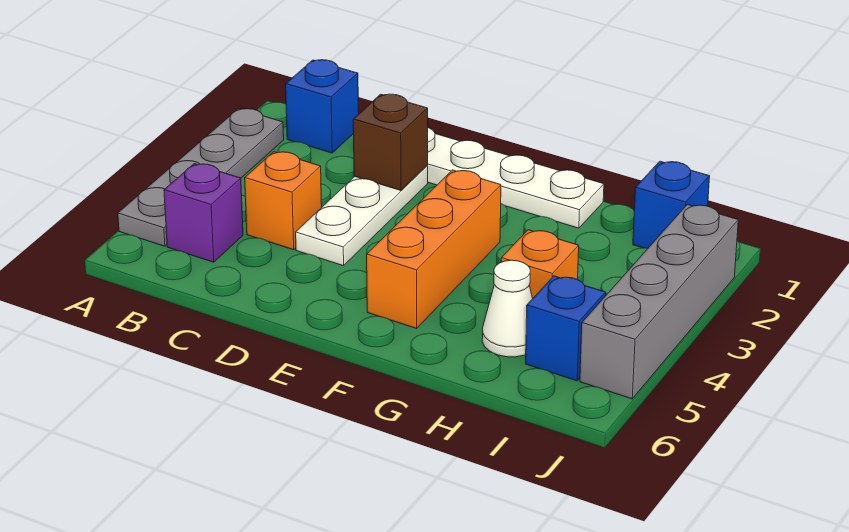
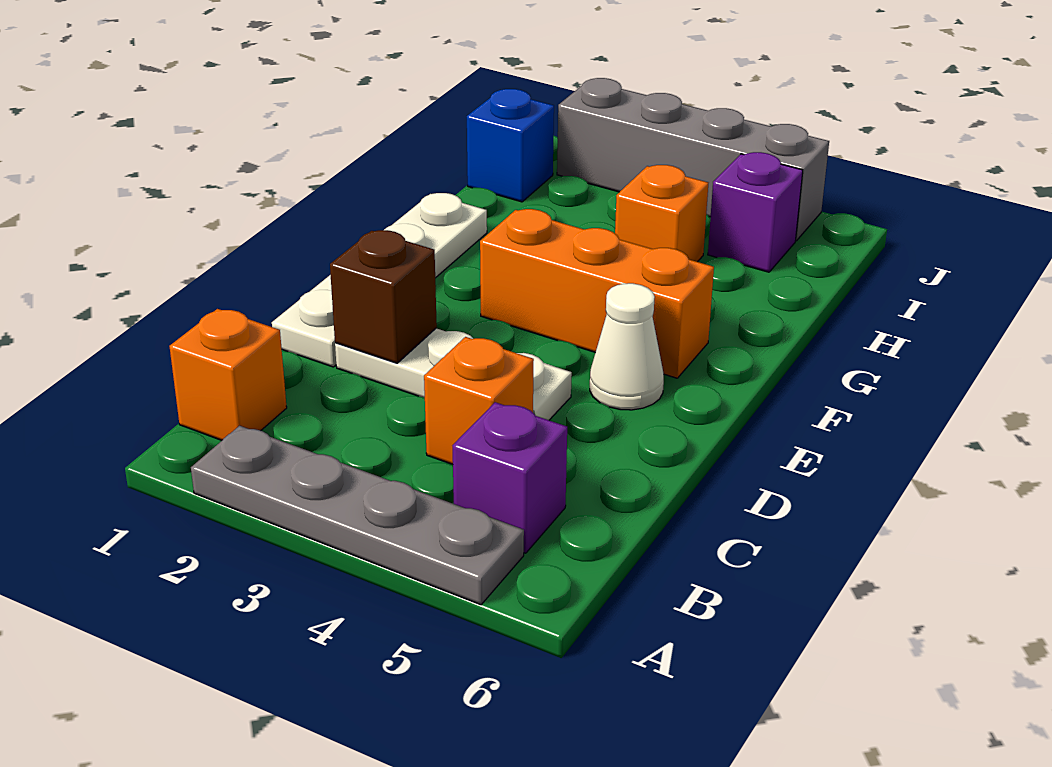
blue 1x1 brick [286,60,359,153] -> orange 1x1 brick [169,309,287,440]
white 1x1 cone [482,260,533,357] -> white 1x1 cone moved to [590,283,664,410]
blue 1x1 brick [526,276,606,381] -> purple 1x1 brick [708,152,803,272]

